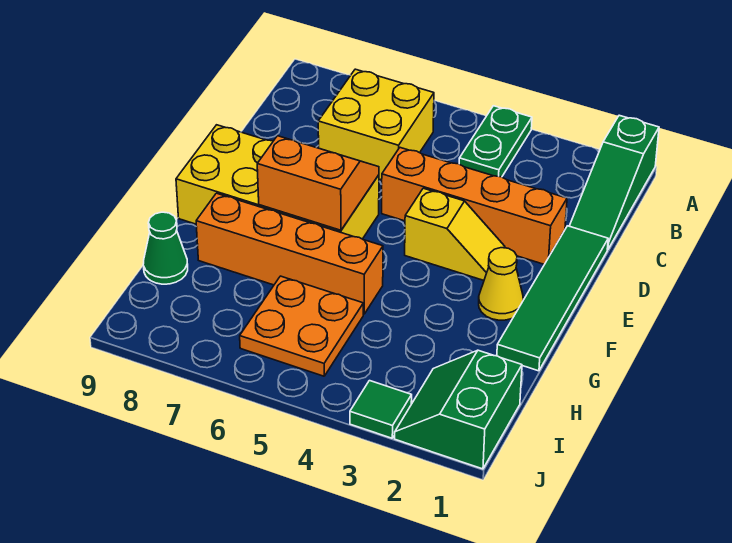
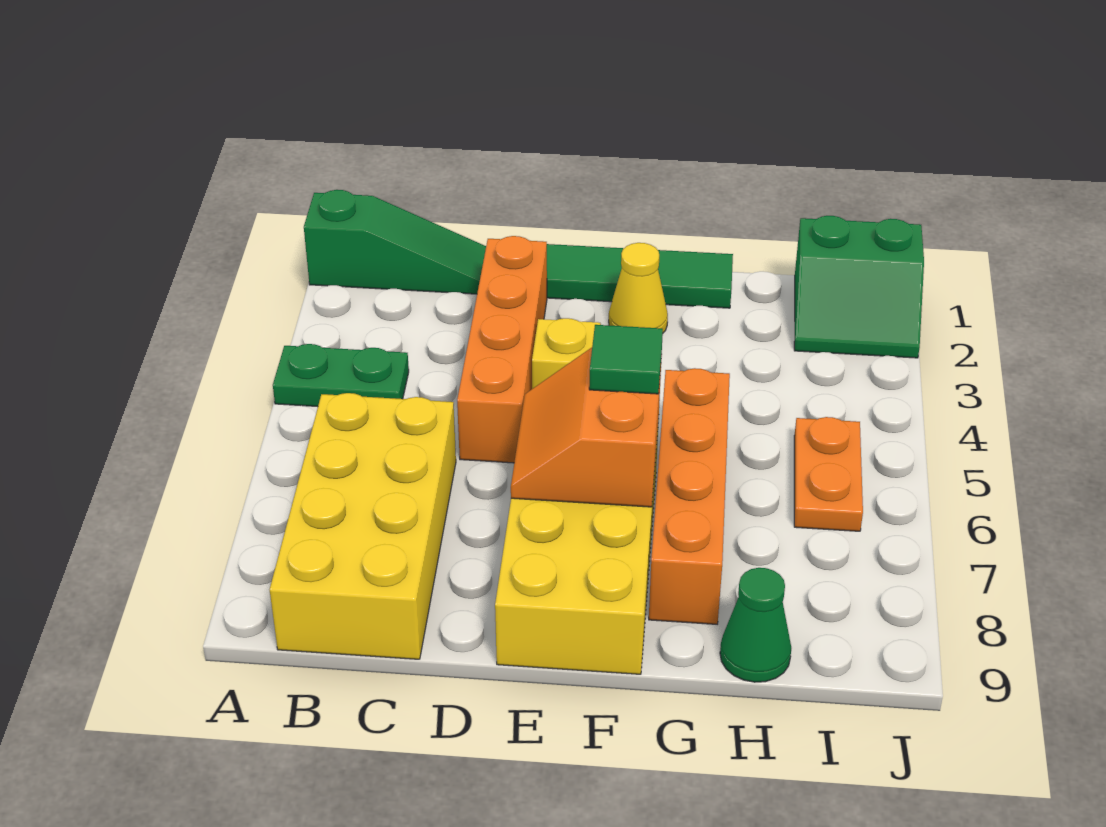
yellow 2x2 brick [318,69,434,180] -> yellow 2x4 brick [270,393,456,659]
orange 2x2 plate [240,276,363,376] -> orange 1x2 plate [794,417,863,531]
green 1x1 tile [350,381,412,438] -> green 1x1 tile moved to [589,325,663,394]

